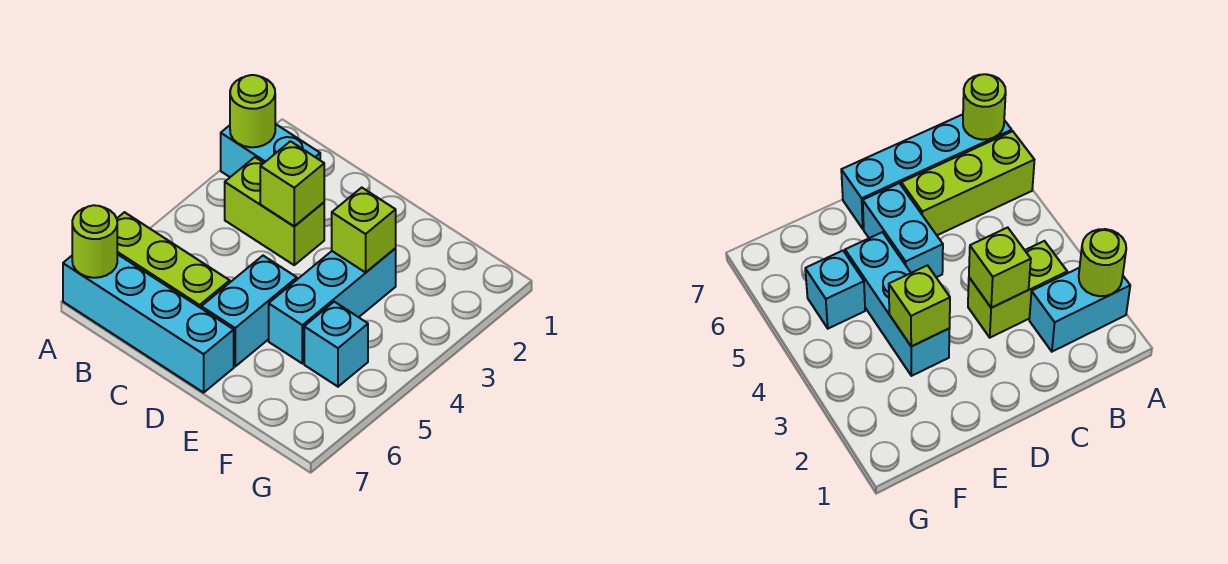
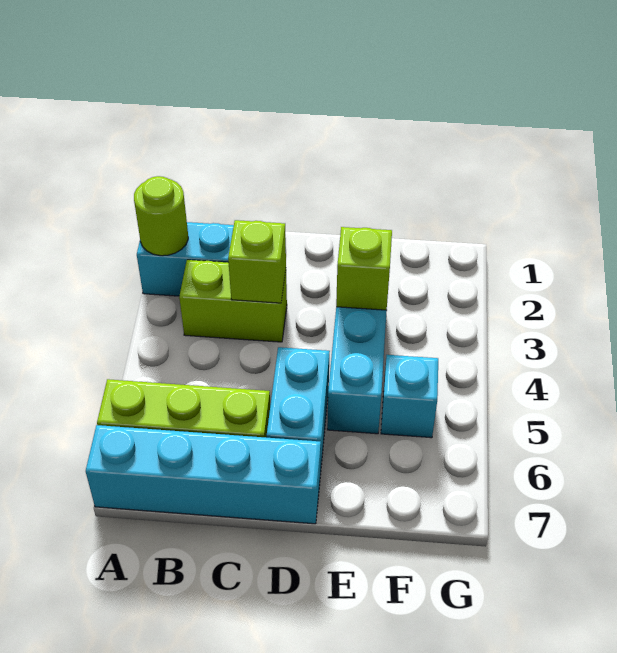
lime 1x1 round brick [72,205,117,278] -> none

